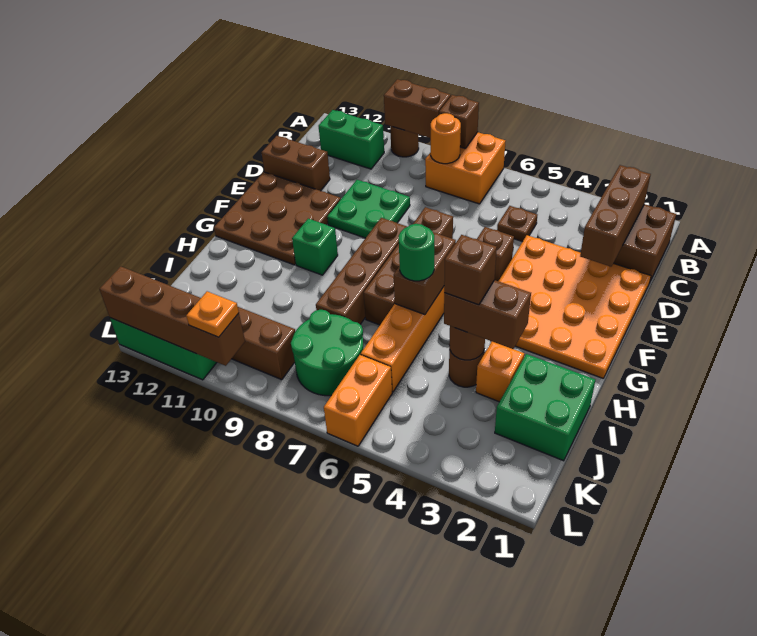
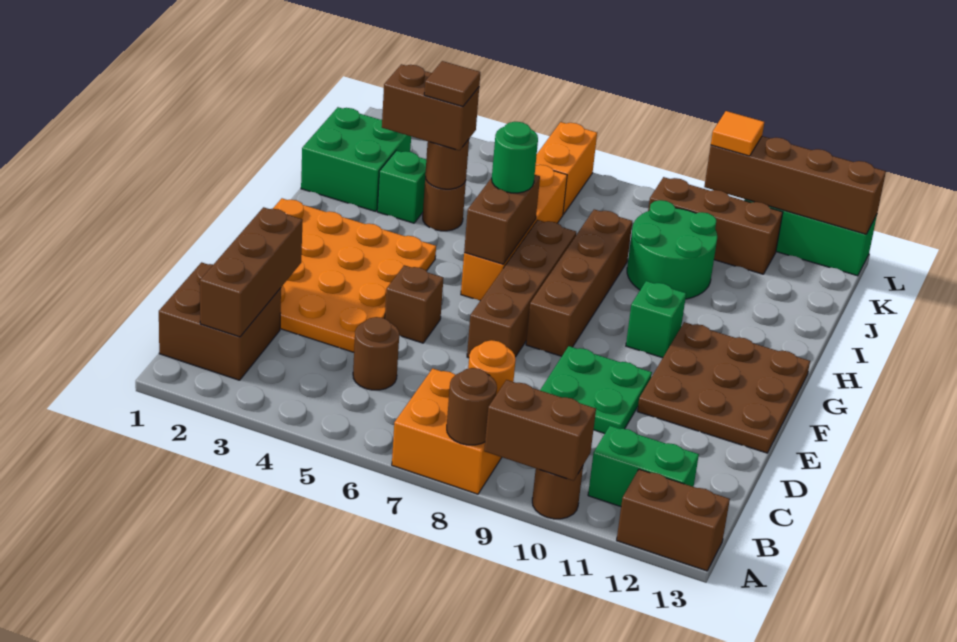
brown 1x1 brick [439,95,479,148] -> brown 1x1 round brick [447,368,497,445]
brown 1x1 plate [497,206,537,242] -> brown 1x1 round brick [353,317,399,390]
brown 1x2 brick [261,136,330,191] -> brown 1x2 brick moved to [617,469,730,571]
orange 1x1 brick [476,342,524,402] -> green 1x1 brick [377,151,426,223]
brown 1x1 brick [444,235,497,305] -> brown 1x1 tile [424,61,480,107]
green 2x2 round brick [291,310,364,396] -> green 2x2 round brick moved to [627,200,717,299]
orange 1x1 plate [186,291,239,337] -> orange 1x1 tile [711,111,764,156]

